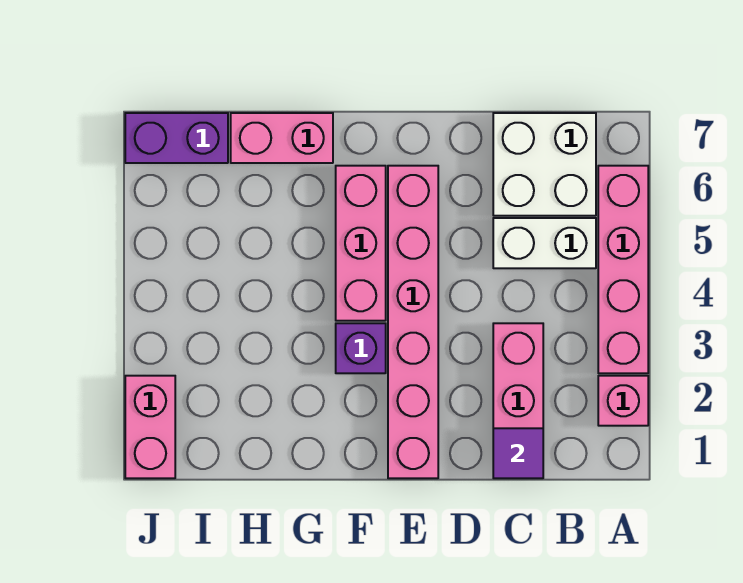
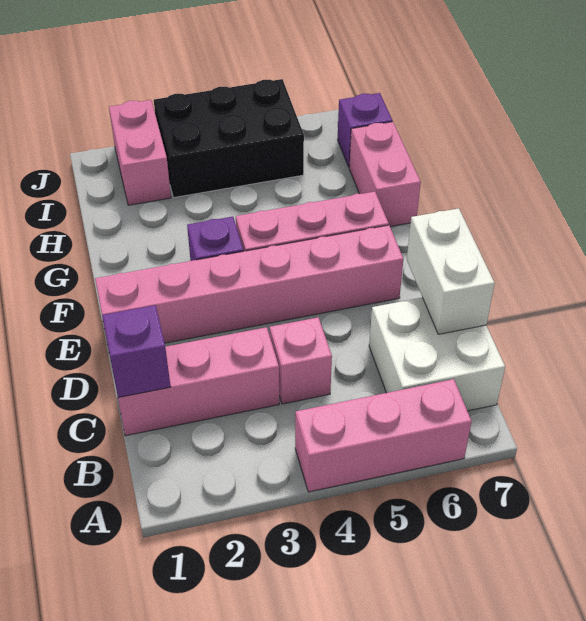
pink 1x1 brick [598,376,648,426] -> pink 1x1 brick moved to [270,317,332,404]
pink 1x4 brick [598,166,648,373] -> pink 1x3 brick [295,379,472,492]
white 1x2 brick [493,218,596,268] -> white 1x2 brick moved to [407,208,495,334]
purple 1x1 tile [493,428,543,478] -> purple 1x1 brick [102,305,170,397]
none -> black 2x3 brick [154,79,304,198]
purple 1x2 brick [125,113,228,163] -> purple 1x1 brick [338,93,393,167]
pink 1x2 brick [125,376,175,478] -> pink 1x2 brick turned to [109,100,171,205]

